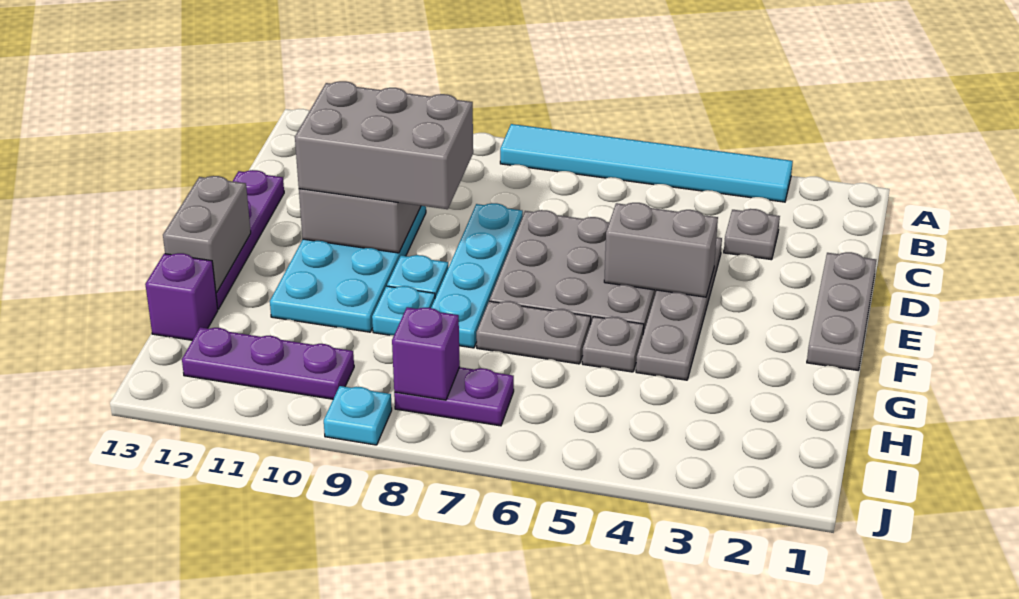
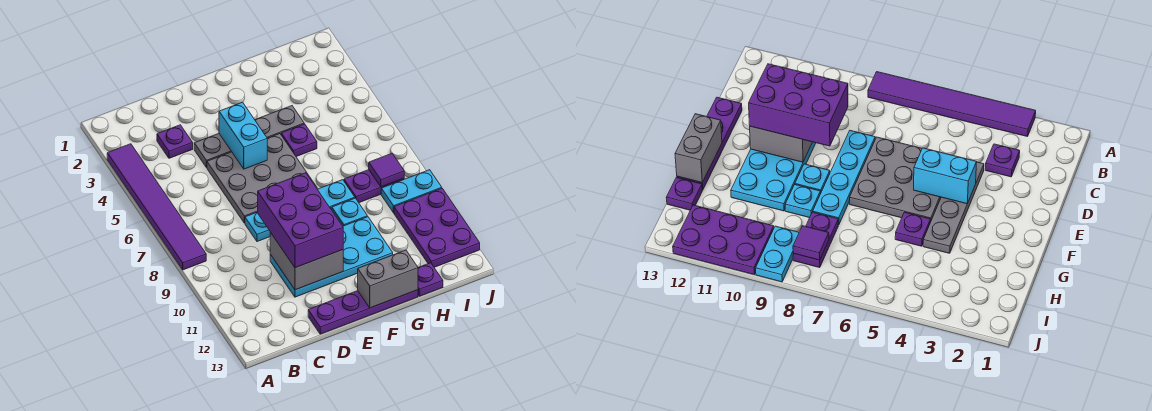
cyan 1x6 tile [500,124,793,202] -> purple 1x6 tile [107,144,206,270]
grey 1x1 plate [724,209,780,260] -> purple 1x1 plate [157,125,193,158]
grey 1x3 plate [807,252,876,370] -> none
grey 2x3 brick [295,81,473,209] -> purple 2x3 brick [258,173,343,268]
grey 1x2 brick [604,203,718,297] -> cyan 1x2 brick [219,102,267,169]
grey 1x1 plate [582,317,644,372] -> purple 1x1 plate [281,124,317,157]
grey 1x2 plate [476,301,591,364] -> none
purple 1x1 brick [145,253,218,340] -> purple 1x1 plate [418,263,443,296]
purple 1x2 plate [394,367,514,426] -> purple 1x2 plate turned to [344,170,404,203]
purple 1x1 brick [392,307,460,400] -> purple 1x1 tile [369,153,404,187]
purple 1x3 plate [182,327,354,399] -> purple 2x3 plate [394,189,480,267]
cyan 1x1 plate [324,386,392,445] -> cyan 1x2 plate [381,170,442,213]

